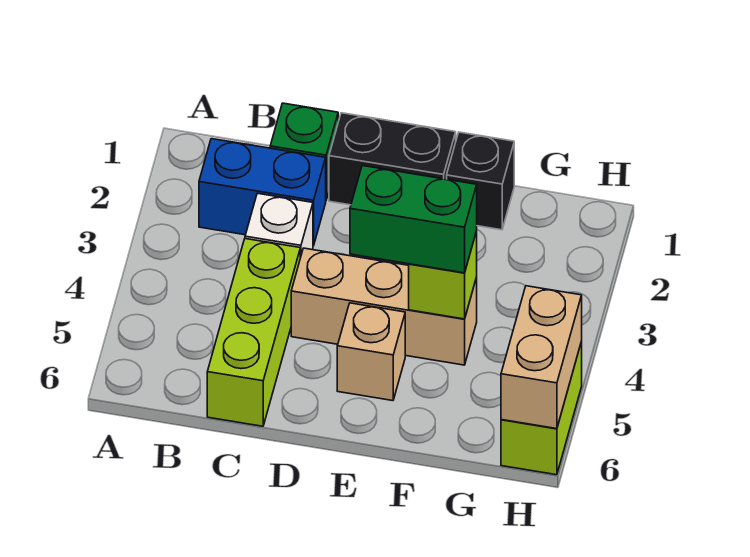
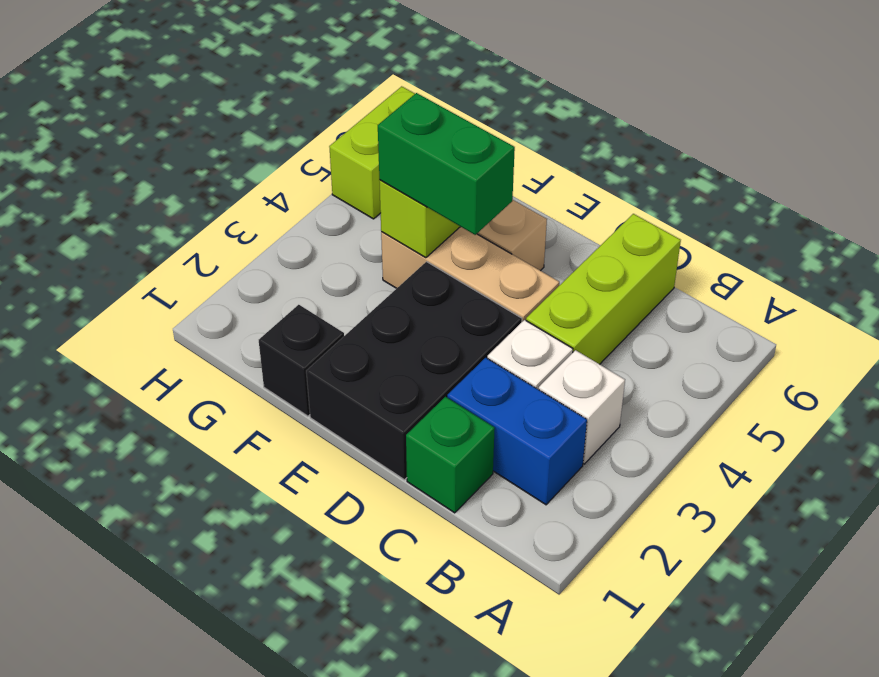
none -> white 1x1 brick [539,350,625,464]
black 1x2 brick [329,113,456,205] -> black 2x3 brick [306,262,522,480]
tan 1x2 brick [501,286,582,429] -> none

